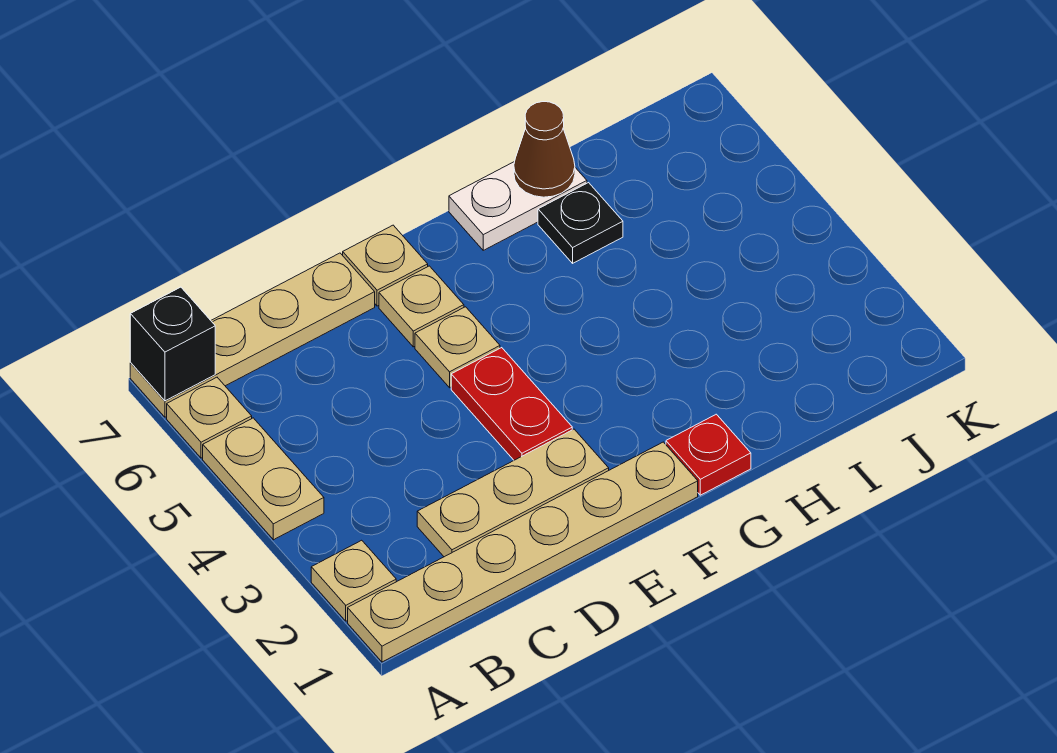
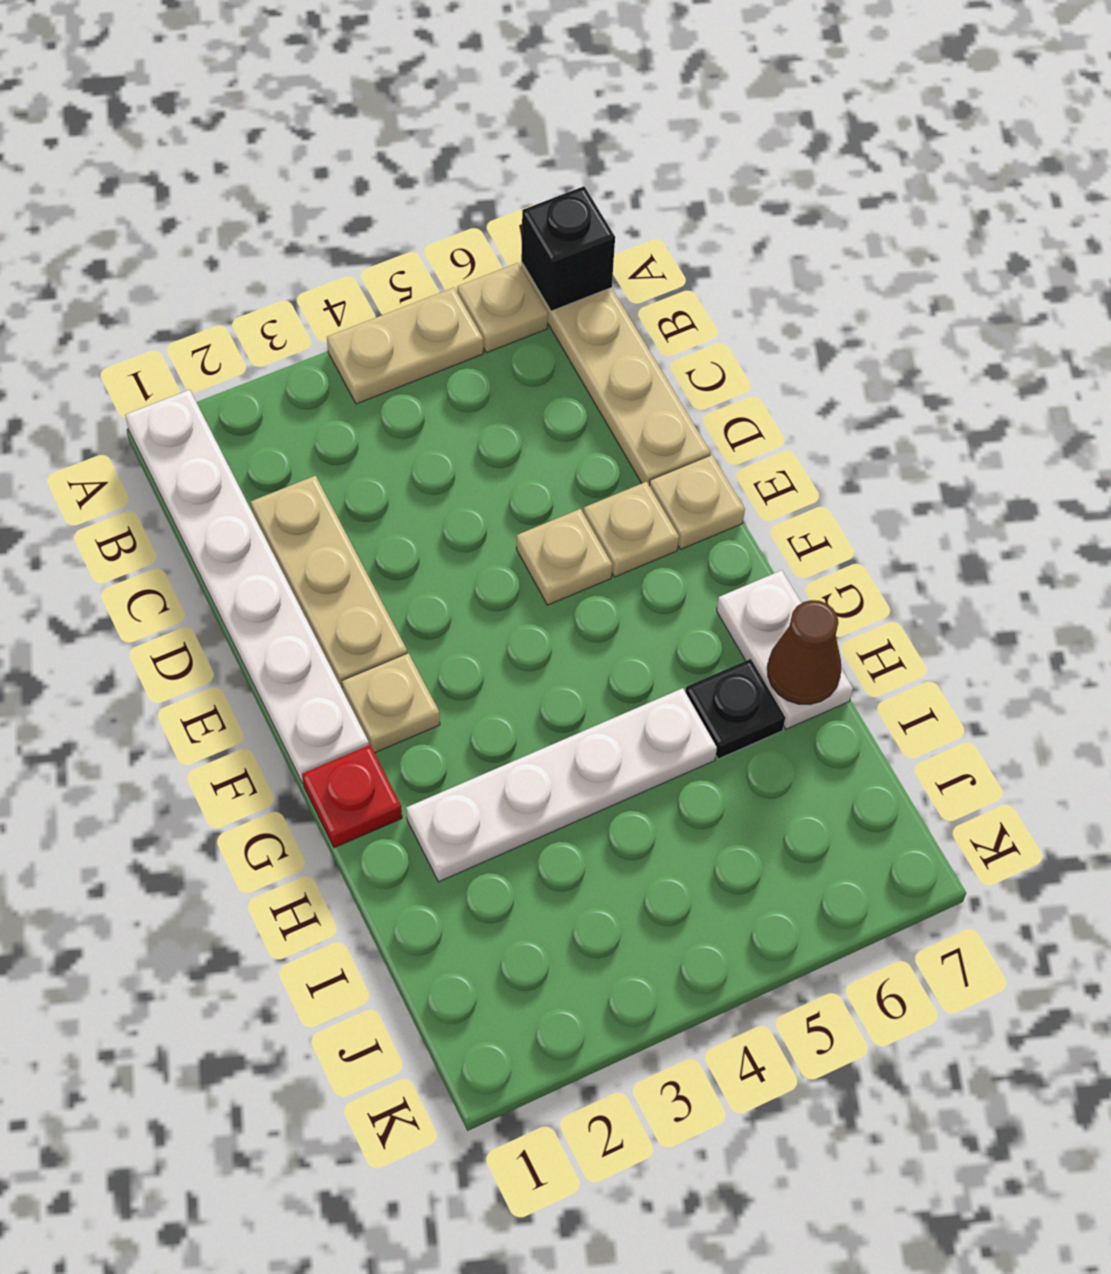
tan 1x6 plate [348,442,698,662] -> white 1x6 plate [125,390,369,783]
tan 1x1 plate [311,540,396,621] -> tan 1x1 plate moved to [342,653,440,753]
red 1x2 plate [451,348,572,460] -> none
none -> white 1x4 plate [406,688,717,882]

